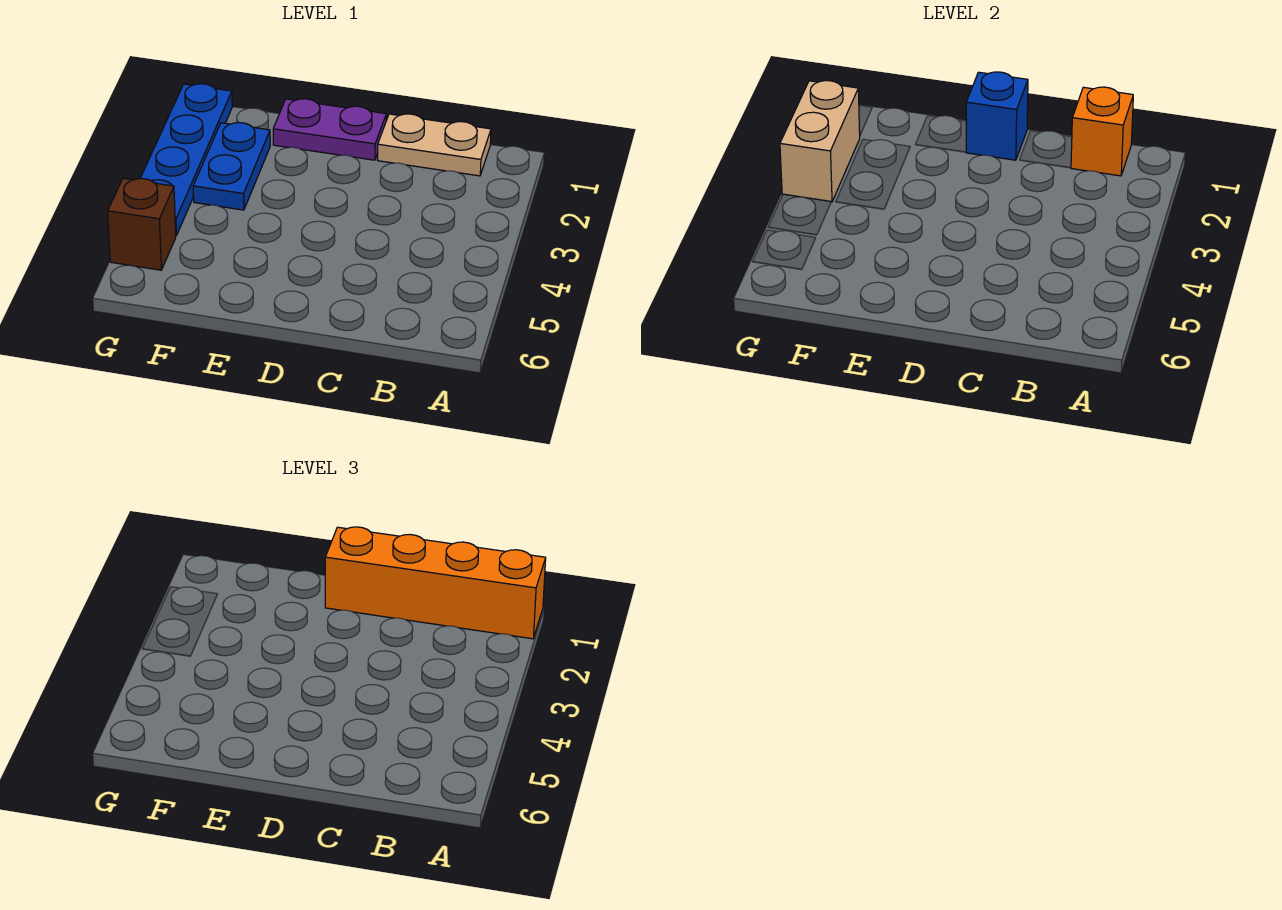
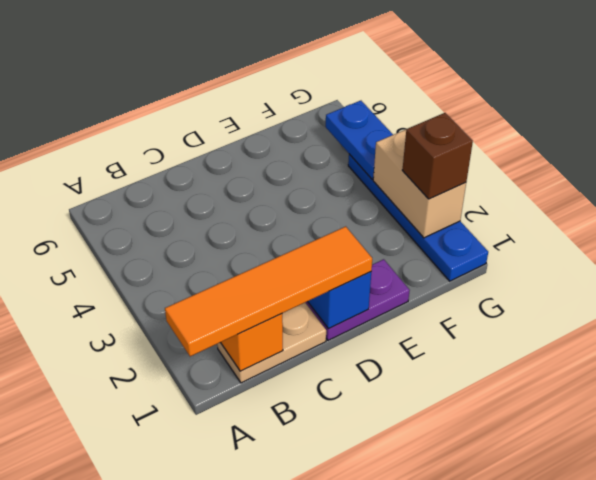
orange 1x4 brick [325,527,546,639] -> orange 1x4 tile [165,226,372,356]
blue 1x2 plate [193,123,270,210] -> blue 1x2 plate moved to [326,101,393,179]
brown 1x1 brick [108,178,176,270] -> brown 1x1 brick moved to [402,113,473,199]

